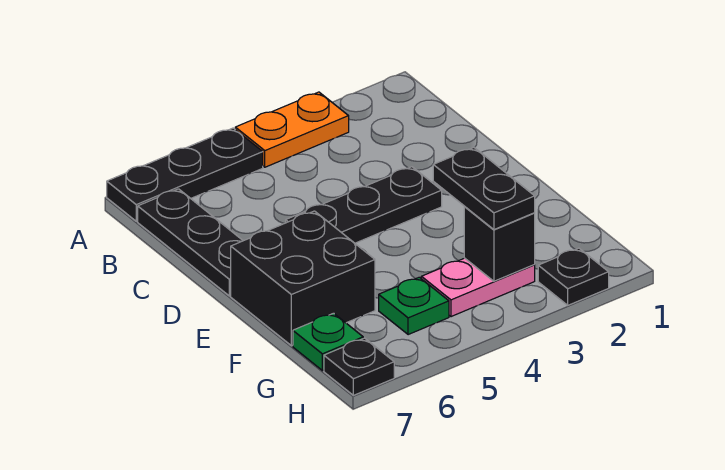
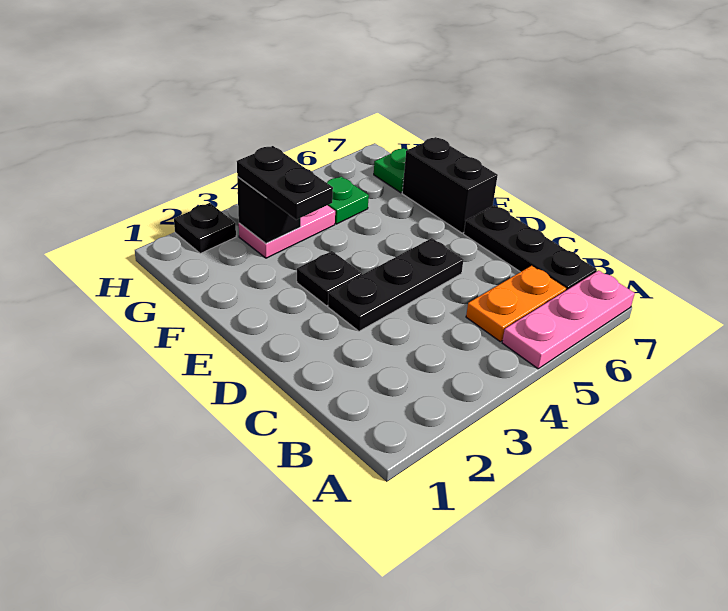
orange 1x2 plate [235,92,349,167] -> orange 1x2 plate moved to [466,266,566,342]
black 1x3 plate [107,128,263,221] -> pink 1x3 plate [502,270,635,369]
black 2x2 brick [231,211,375,346] -> black 1x2 brick [402,137,498,233]
black 1x1 plate [324,338,394,395] -> black 1x1 plate moved to [297,251,362,306]

